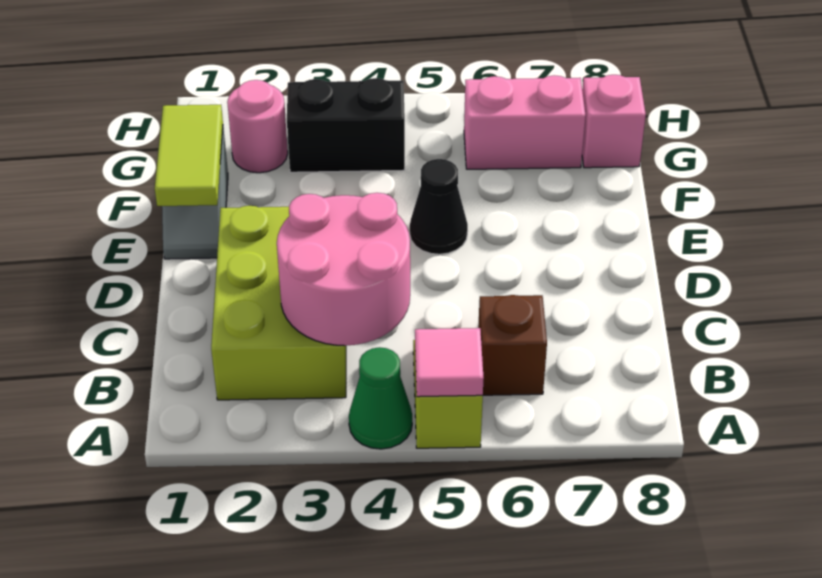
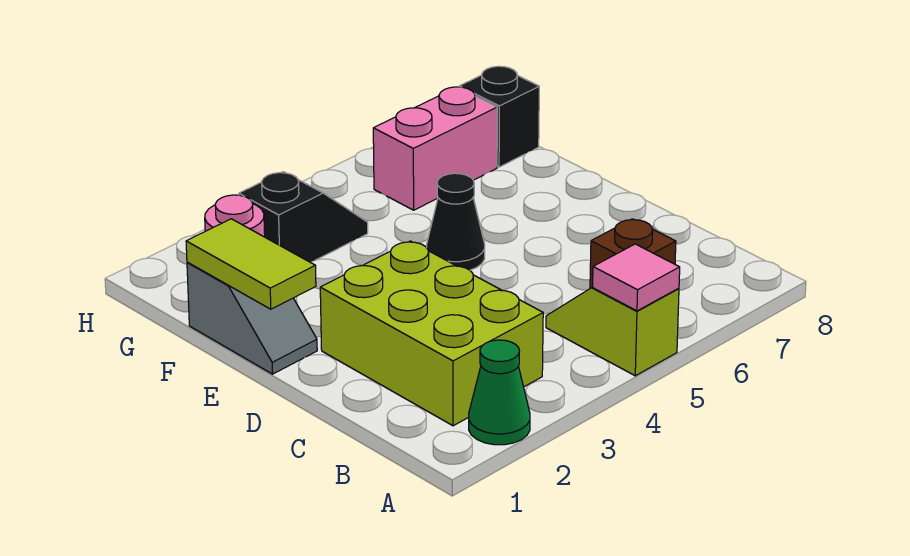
green 1x1 cone [349,347,412,449] -> green 1x1 cone moved to [469,340,530,445]
pink 2x2 round brick [277,193,410,346] -> none
black 1x2 brick [287,78,405,172] -> black 1x2 slope [239,172,368,262]
pink 1x1 brick [582,75,646,168] -> black 1x1 brick [459,66,539,167]

